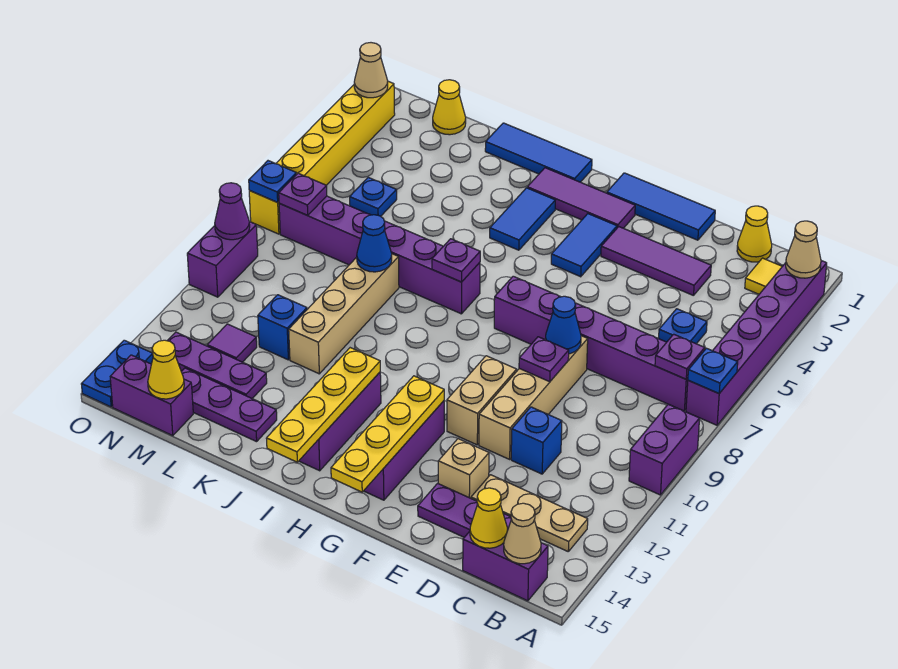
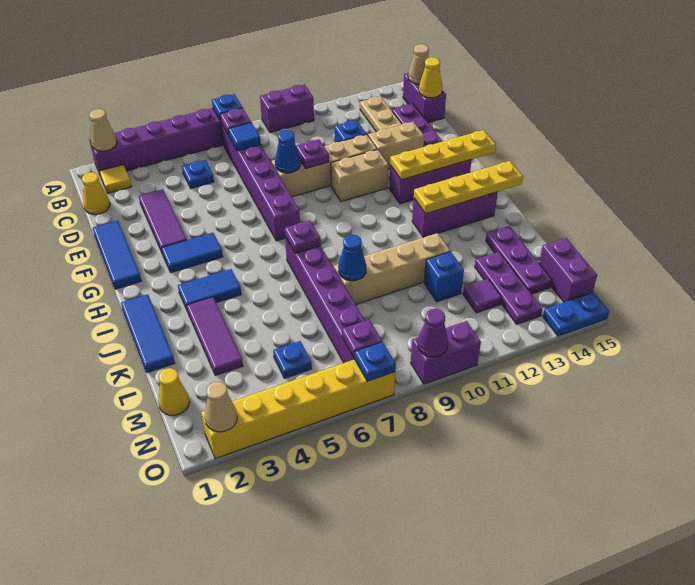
none -> blue 1x1 tile [228,122,261,151]
tan 1x1 brick [438,439,489,498] -> tan 1x2 brick [368,122,424,169]
purple 1x3 tile [527,168,635,228] -> purple 1x3 tile moved to [186,297,243,376]
yellow 1x1 cone [148,340,184,399] -> none

